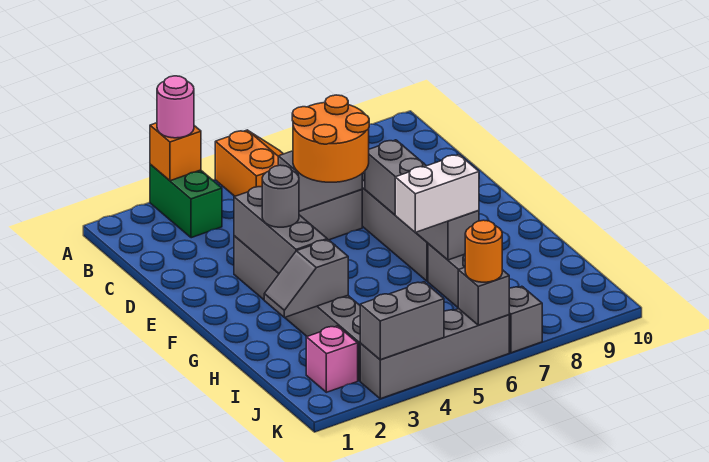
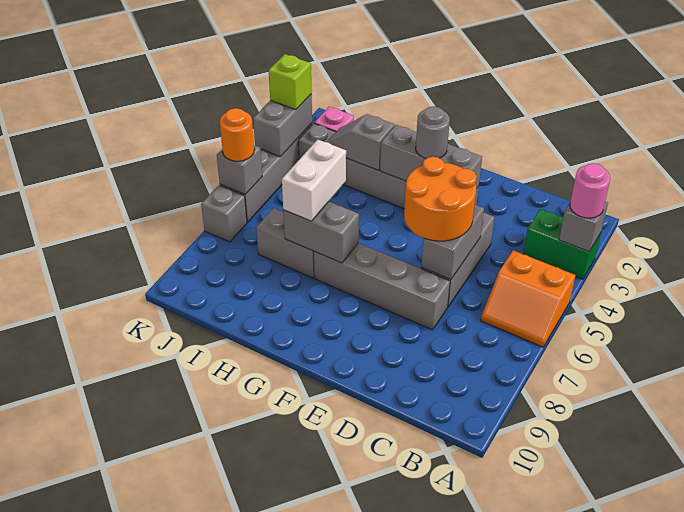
orange 1x1 brick [150,123,201,181] -> grey 1x1 brick [559,202,608,252]
grey 1x4 brick [365,140,479,260] -> grey 1x2 brick [283,202,359,263]
grey 1x2 slope [264,240,348,318] -> grey 1x2 slope turned to [328,114,394,170]
none -> lime 1x1 brick [269,54,312,110]

